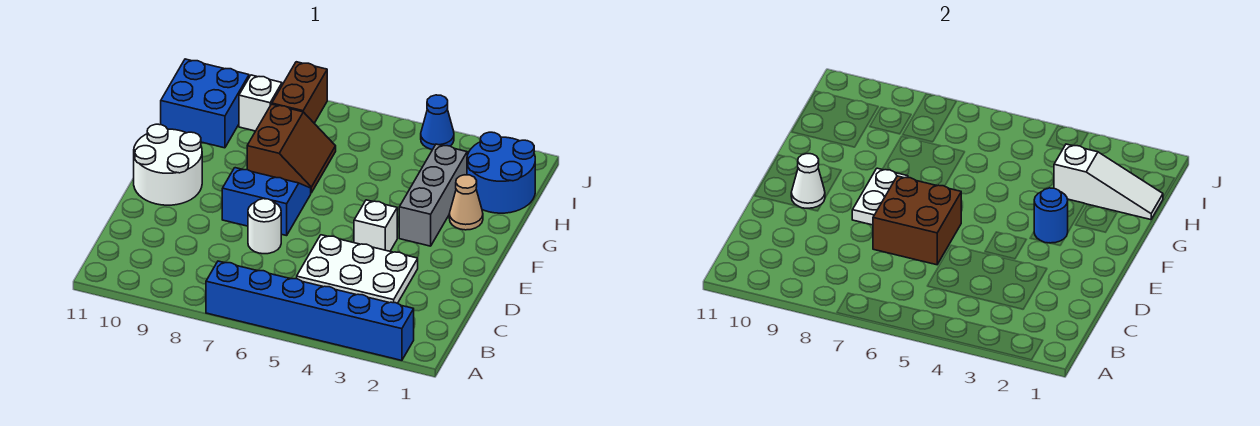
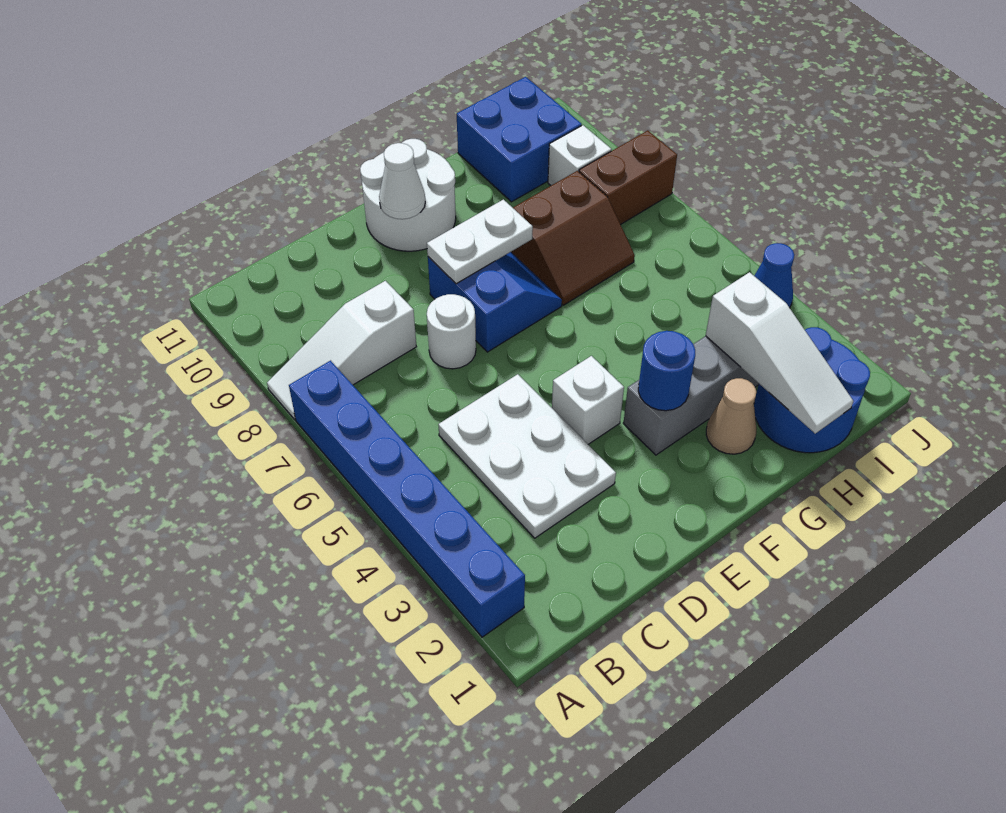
none -> white 1x3 slope [267,281,416,420]
brown 2x2 brick [873,176,961,265] -> none

